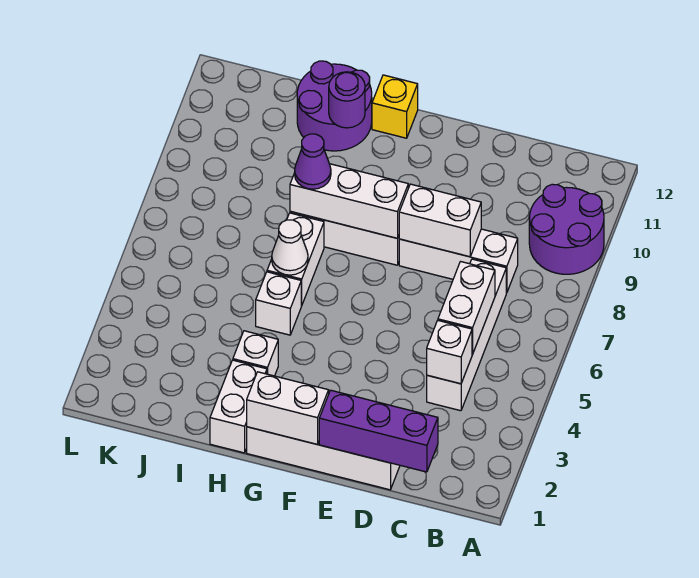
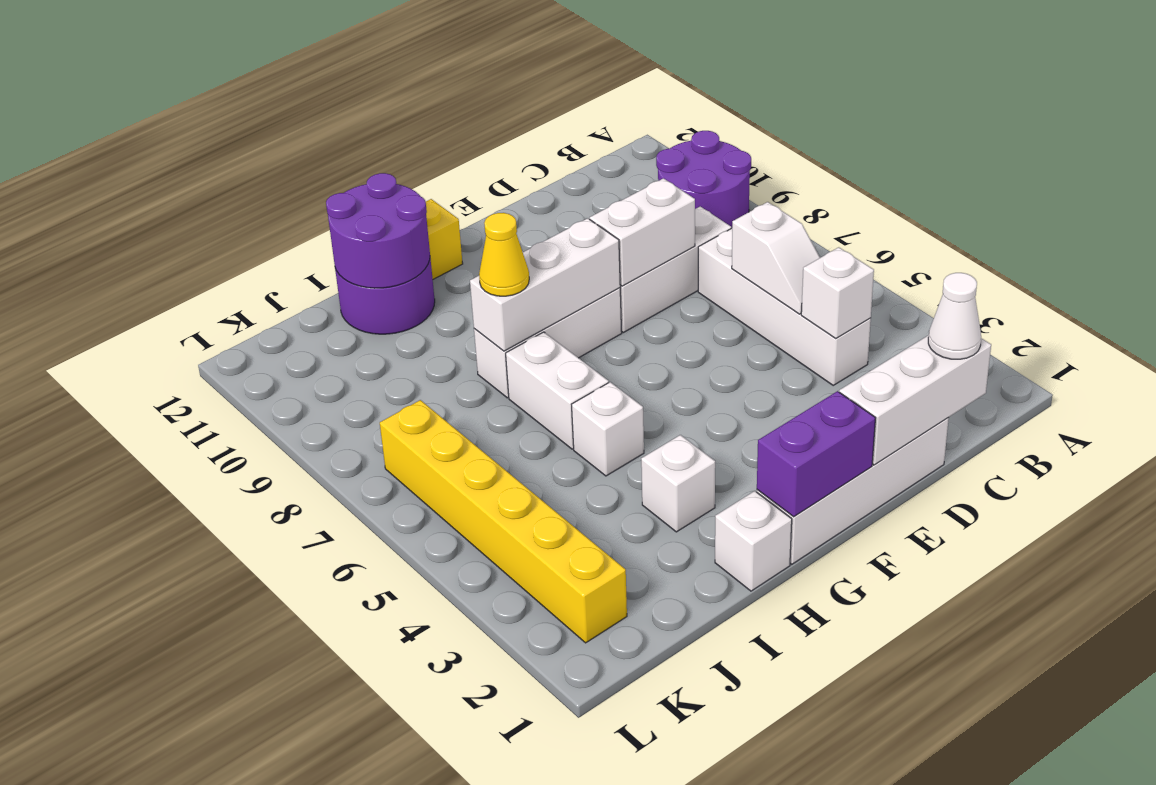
purple 1x3 brick [319,390,438,472] -> white 1x3 brick [839,335,991,465]
white 1x2 brick [438,262,495,354] -> white 1x2 slope [732,202,820,314]
white 1x2 brick [247,372,329,444] -> purple 1x2 brick [757,391,875,517]
white 1x2 brick [210,360,267,453] -> white 1x1 brick [715,491,792,591]
white 1x1 cone [272,220,308,275] -> white 1x1 cone moved to [928,273,981,359]
purple 1x1 cone [295,134,331,189] -> yellow 1x1 cone [479,213,529,296]
purple 1x1 round brick [329,72,365,128] -> purple 2x2 round brick [326,173,430,288]
none -> yellow 1x6 brick [380,400,627,643]

